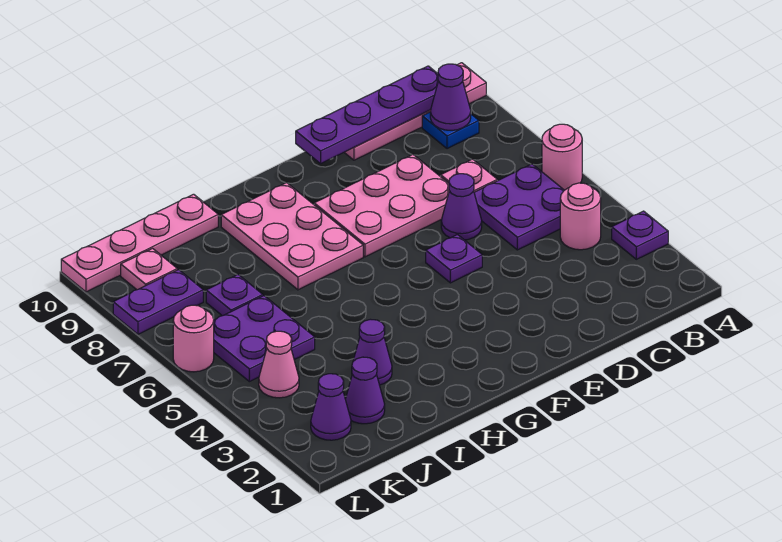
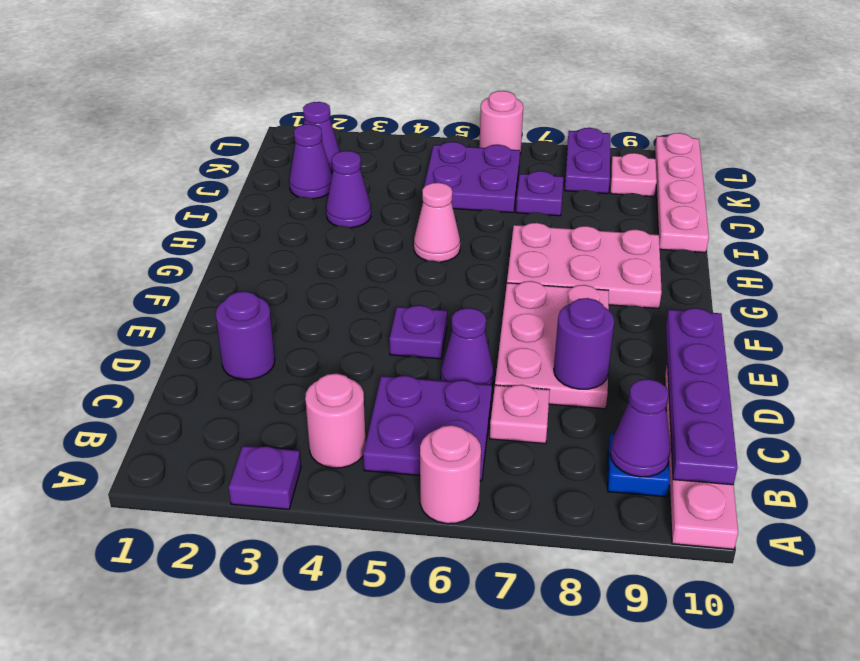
none -> purple 1x1 round brick [216,291,275,380]
none -> purple 1x1 round brick [554,298,614,389]
pink 1x1 cone [259,331,299,398] -> pink 1x1 cone moved to [414,183,460,262]

